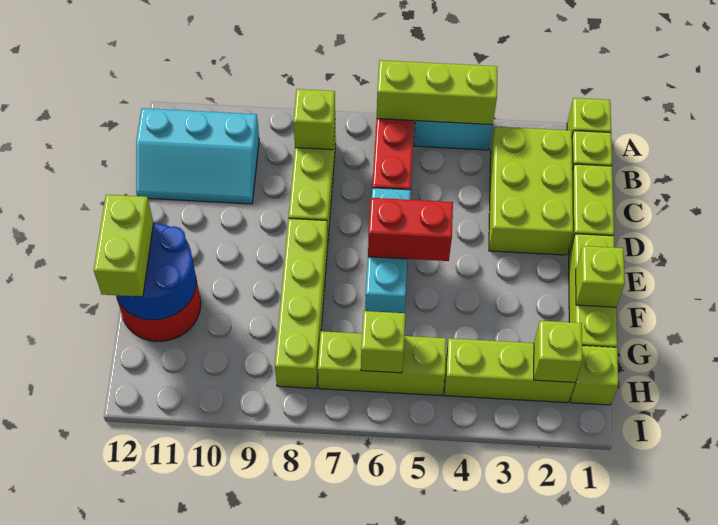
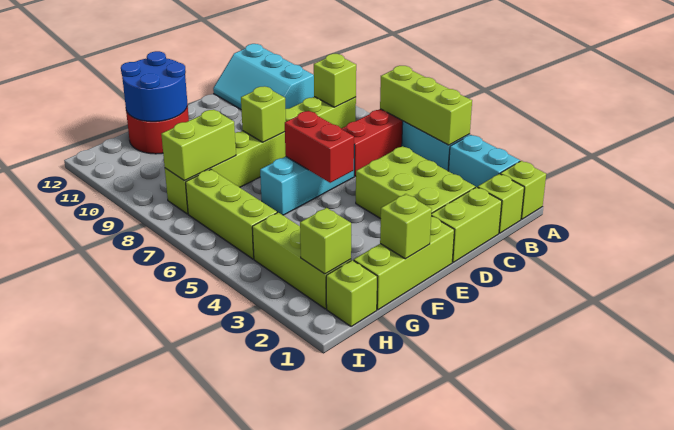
none -> cyan 1x2 brick [449,135,520,187]
lime 2x3 brick [489,127,573,255] -> lime 2x3 brick turned to [356,146,475,219]
lime 1x2 brick [94,195,154,297] -> lime 1x2 brick moved to [161,110,236,181]
lime 1x1 brick [361,311,405,373] -> lime 1x1 brick moved to [241,86,286,142]

